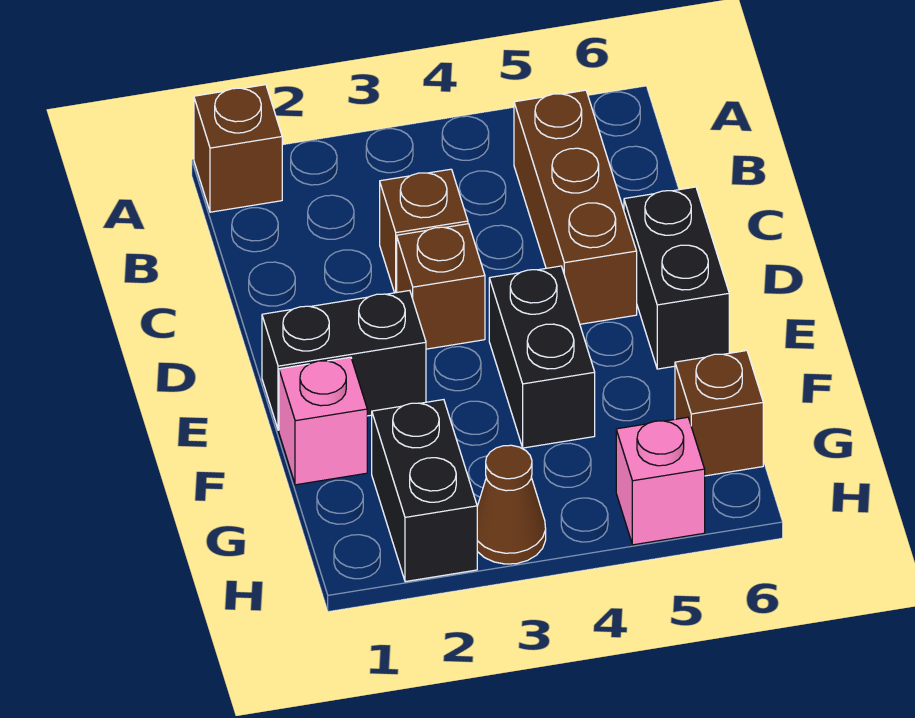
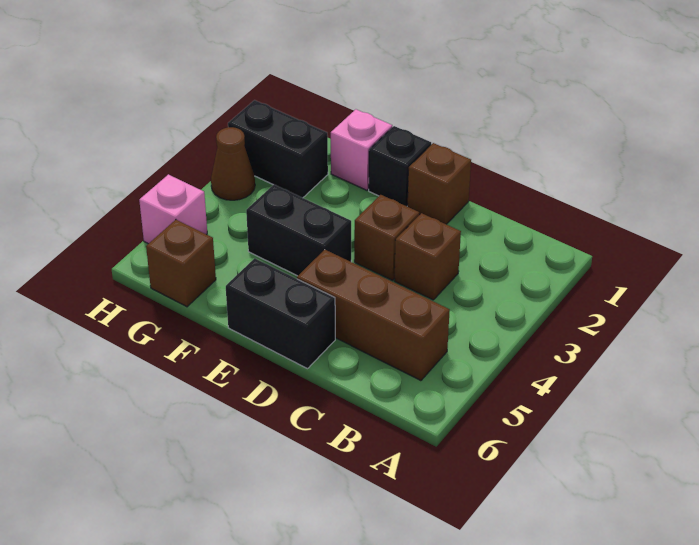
brown 1x1 brick [194,85,282,212] -> brown 1x1 brick moved to [407,143,471,224]
black 1x2 brick [262,290,426,430] -> black 1x1 brick [369,126,431,206]

